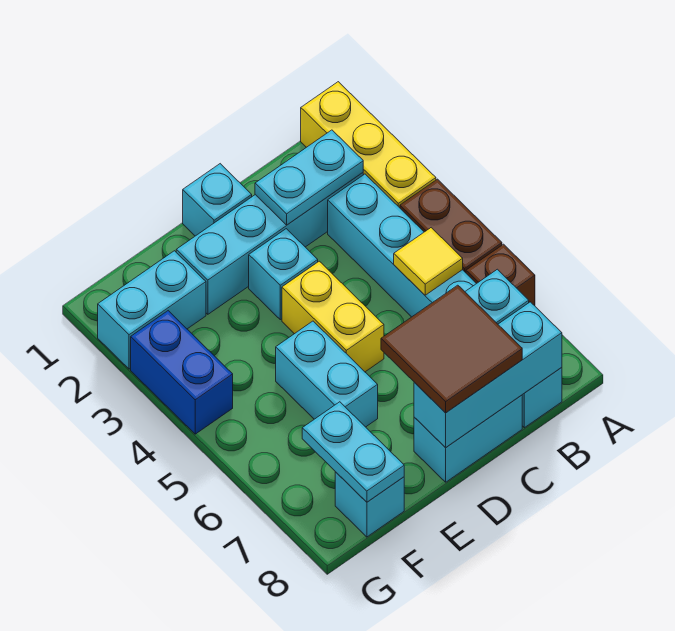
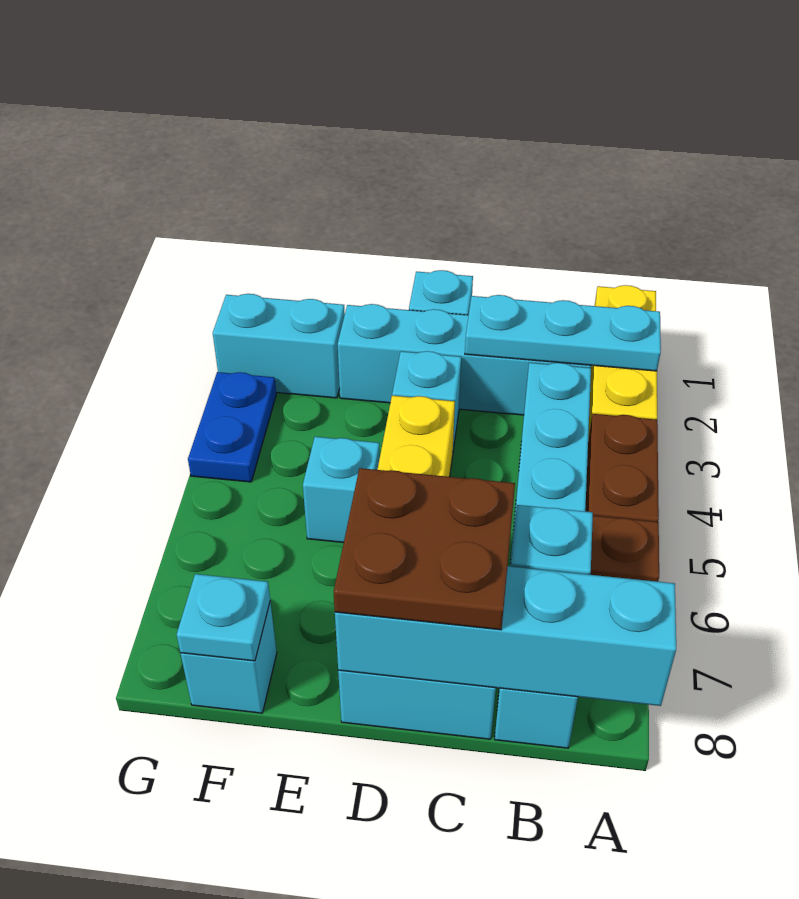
cyan 1x2 plate [255,130,363,225] -> cyan 1x3 plate [465,295,661,371]
yellow 1x1 tile [394,228,463,295] -> none
cyan 1x3 brick [414,302,562,448] -> cyan 1x4 brick [335,566,676,706]
brown 2x2 tile [381,285,522,413] -> brown 2x2 plate [334,468,515,630]
cyan 1x2 brick [276,321,378,427] -> cyan 1x1 brick [303,437,380,543]
cyan 1x2 plate [302,402,404,502] -> cyan 1x1 plate [177,574,270,661]
blue 1x2 brick [131,311,233,434] -> blue 1x2 plate [188,372,276,482]

